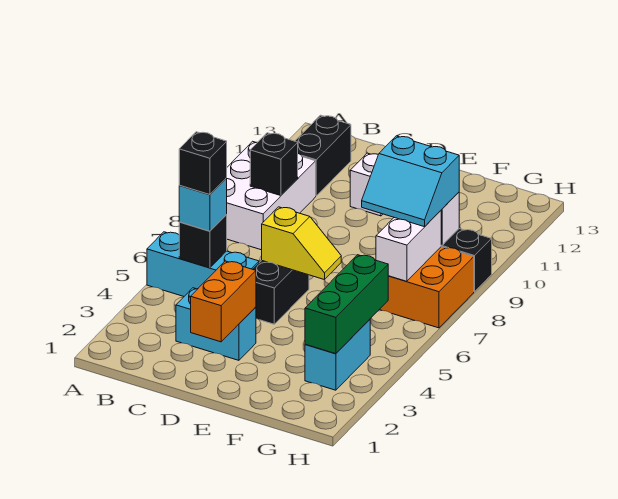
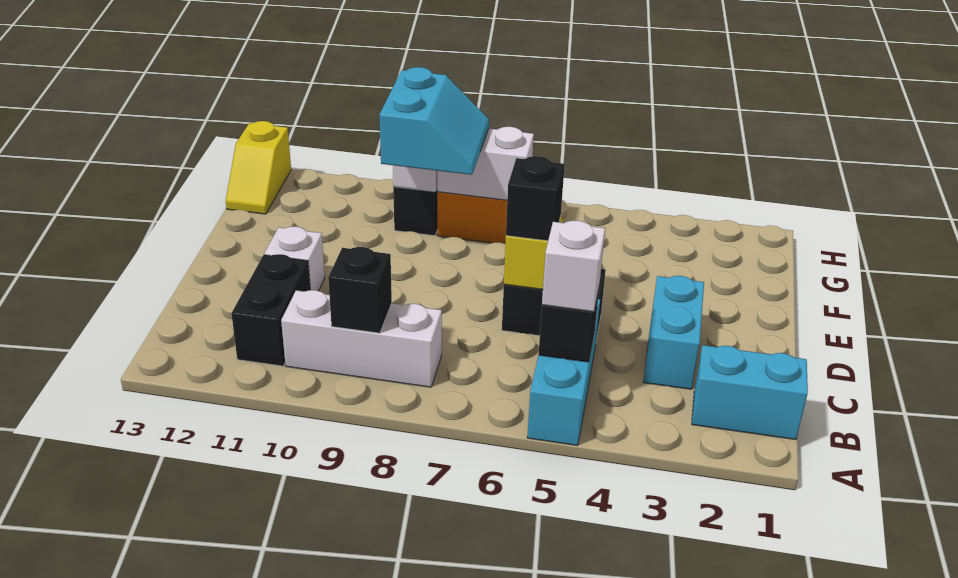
white 2x3 brick [226,141,316,250] -> white 1x3 brick [281,290,442,387]
cyan 1x1 brick [179,178,227,231] -> white 1x1 brick [542,221,605,312]
black 1x1 brick [179,132,227,195] -> black 1x1 brick moved to [506,156,565,241]
black 1x2 brick [295,115,351,196] -> black 1x2 brick turned to [231,254,310,366]
orange 1x2 brick [191,261,256,342] -> none
cyan 1x2 brick [305,319,370,390] -> cyan 1x2 brick moved to [692,345,808,440]
green 1x3 brick [305,255,388,354] -> none
none -> yellow 1x2 slope [226,121,291,214]

